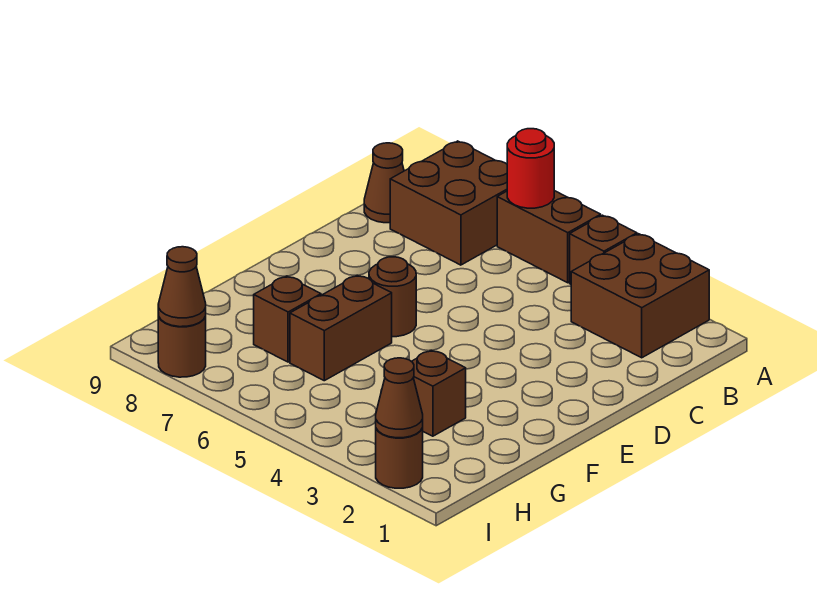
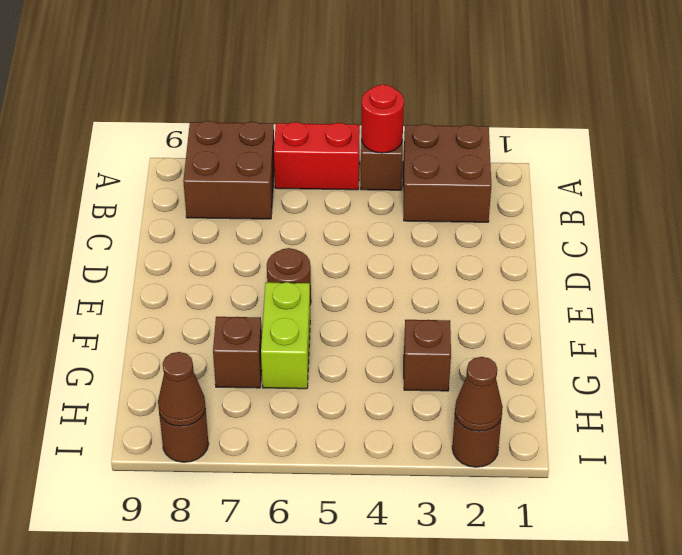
brown 1x2 brick [497,191,601,283] -> red 1x2 brick [274,122,360,190]
red 1x1 round brick [507,129,554,208] -> red 1x1 round brick moved to [361,84,404,153]
brown 1x1 cone [364,143,404,223] -> none
brown 1x2 brick [290,275,392,381] -> lime 1x2 brick [261,282,310,389]

